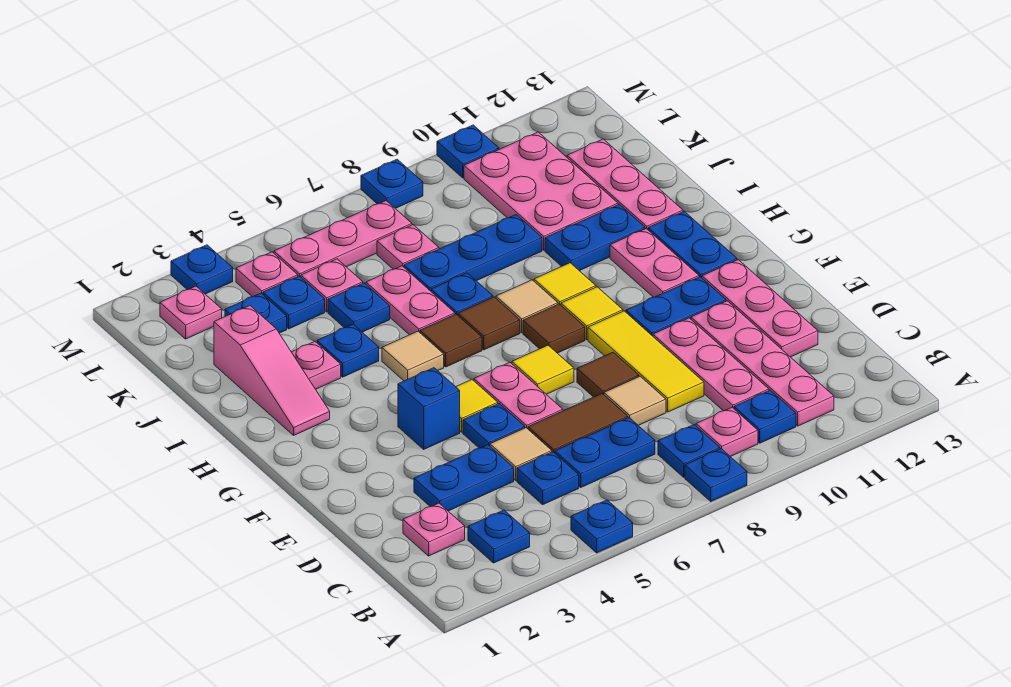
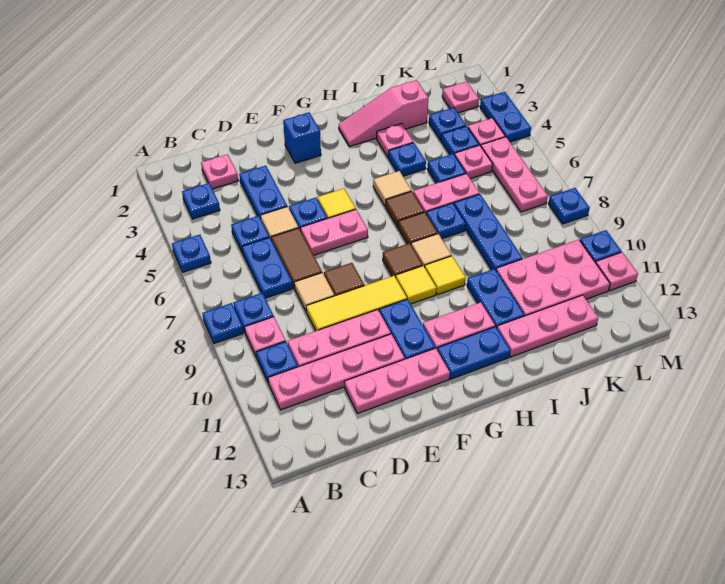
blue 1x1 brick [398,368,460,449] -> blue 1x1 brick moved to [283,112,321,163]
yellow 1x1 tile [512,345,574,394] -> none
pink 1x1 plate [377,225,439,269] -> pink 1x1 plate moved to [596,252,638,291]
blue 1x1 plate [171,245,233,294] -> blue 1x2 plate [480,92,531,142]

